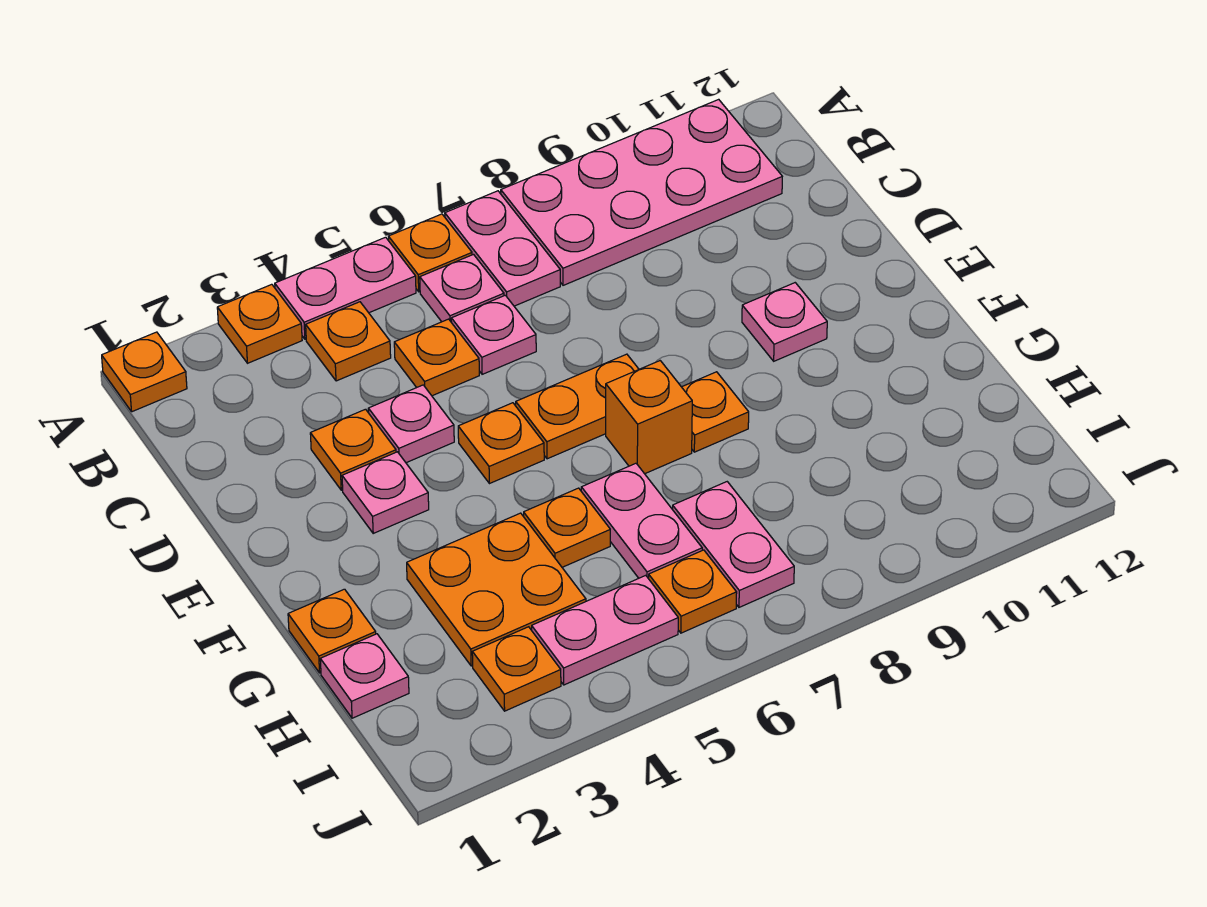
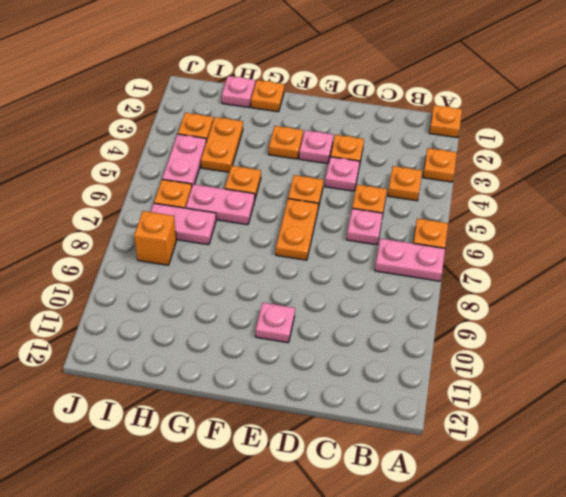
pink 1x2 plate [275,237,416,339] -> none
pink 2x4 plate [501,99,782,285] -> none
pink 1x1 plate [420,255,504,323] -> none
orange 1x1 brick [606,361,692,474] -> orange 1x1 brick moved to [134,211,176,265]
orange 1x1 plate [682,372,749,452] -> orange 1x1 plate moved to [269,126,303,159]
orange 2x2 plate [407,513,586,666] -> orange 1x2 plate [201,117,243,172]

